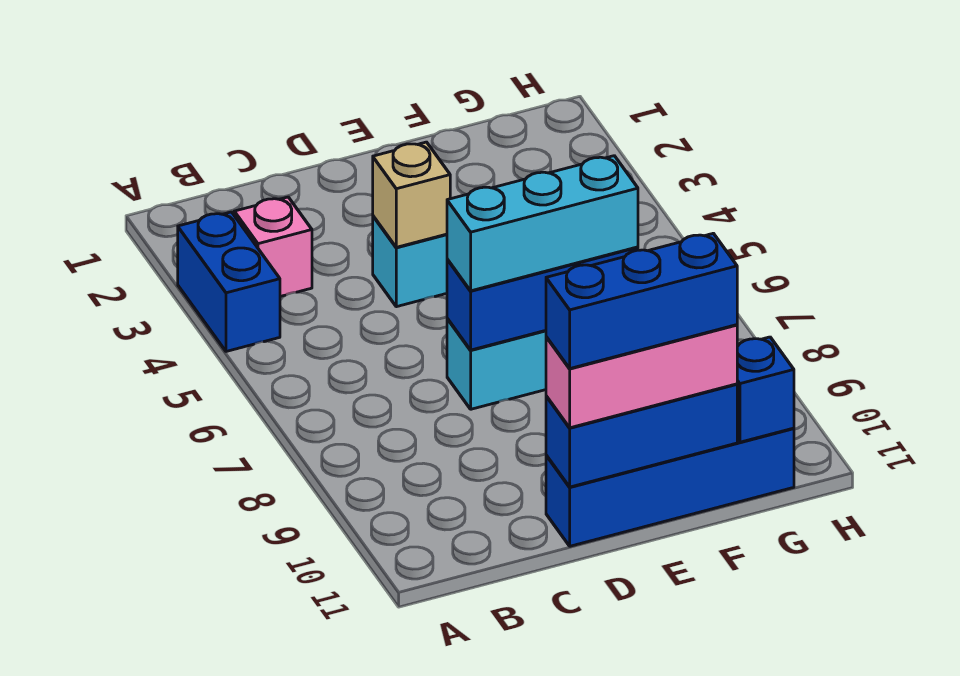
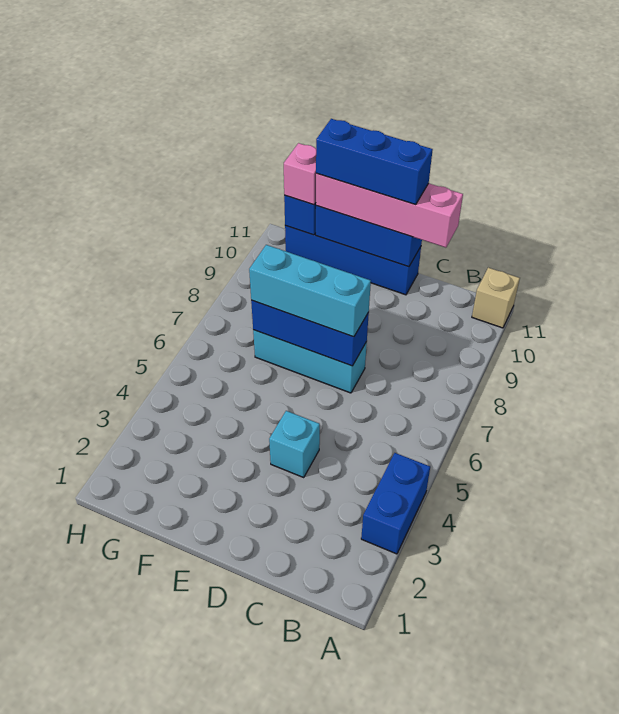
pink 1x1 brick [234,197,312,297] -> pink 1x1 brick moved to [284,143,316,205]
tan 1x1 brick [373,142,450,247] -> tan 1x1 brick moved to [472,268,520,328]
pink 1x3 brick [546,325,737,428] -> pink 1x4 brick [316,173,463,248]

